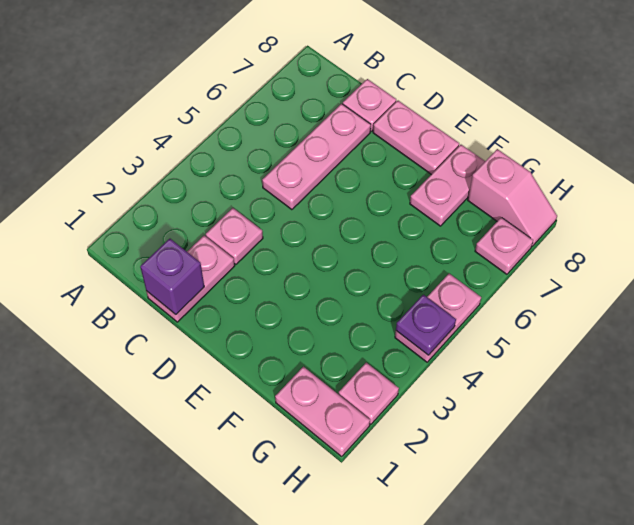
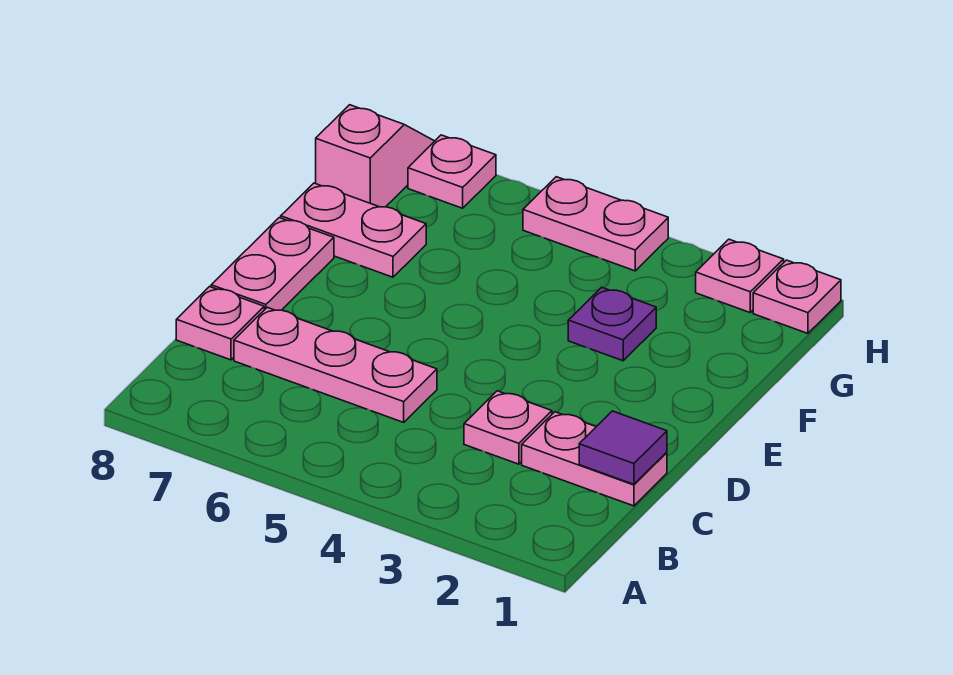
purple 1x1 brick [140,239,204,315] -> purple 1x1 tile [579,411,667,484]
pink 1x2 plate [275,367,370,456] -> pink 1x1 plate [753,260,841,333]
purple 1x1 plate [396,295,456,355] -> purple 1x1 plate moved to [568,287,656,361]

